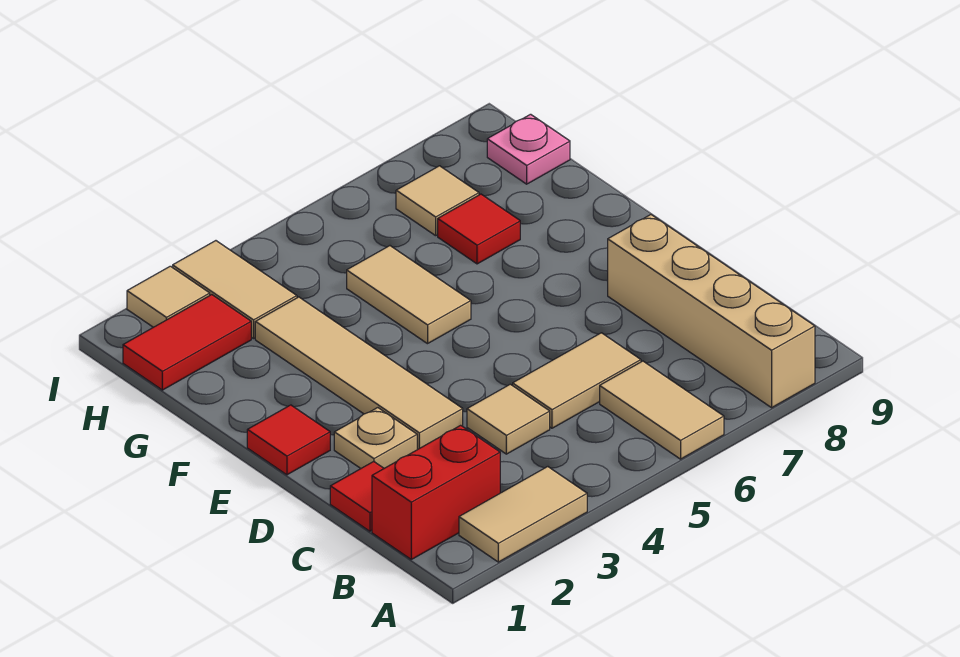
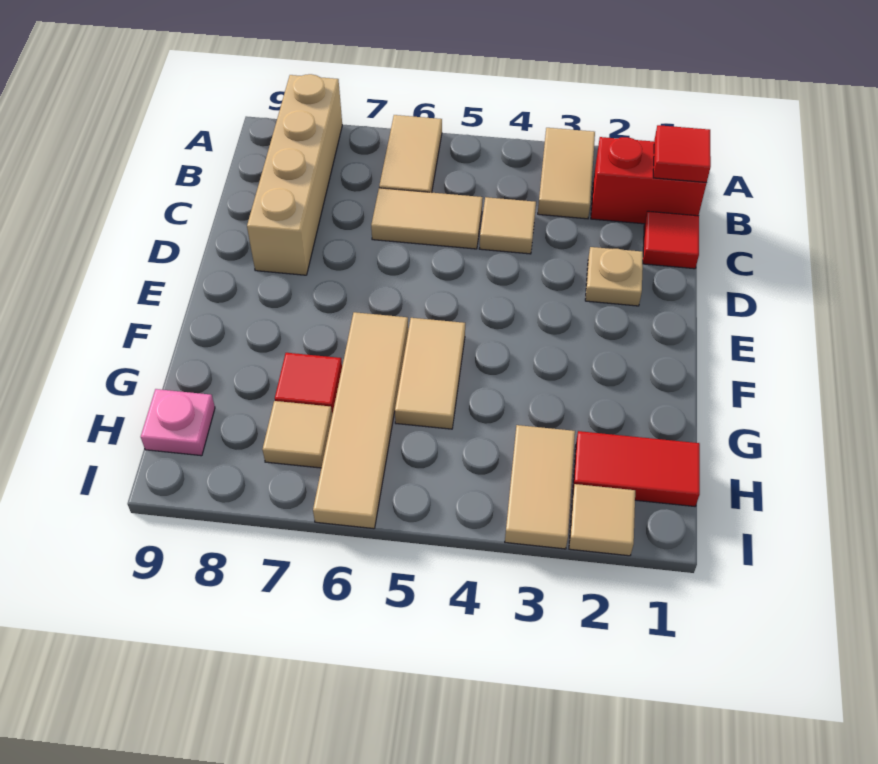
tan 1x2 tile [459,467,587,562] -> tan 1x2 tile turned to [538,128,595,219]
tan 1x4 tile [255,297,463,450] -> tan 1x4 tile moved to [313,312,408,529]
red 1x1 tile [247,405,330,475] -> red 1x1 tile moved to [653,125,711,183]

